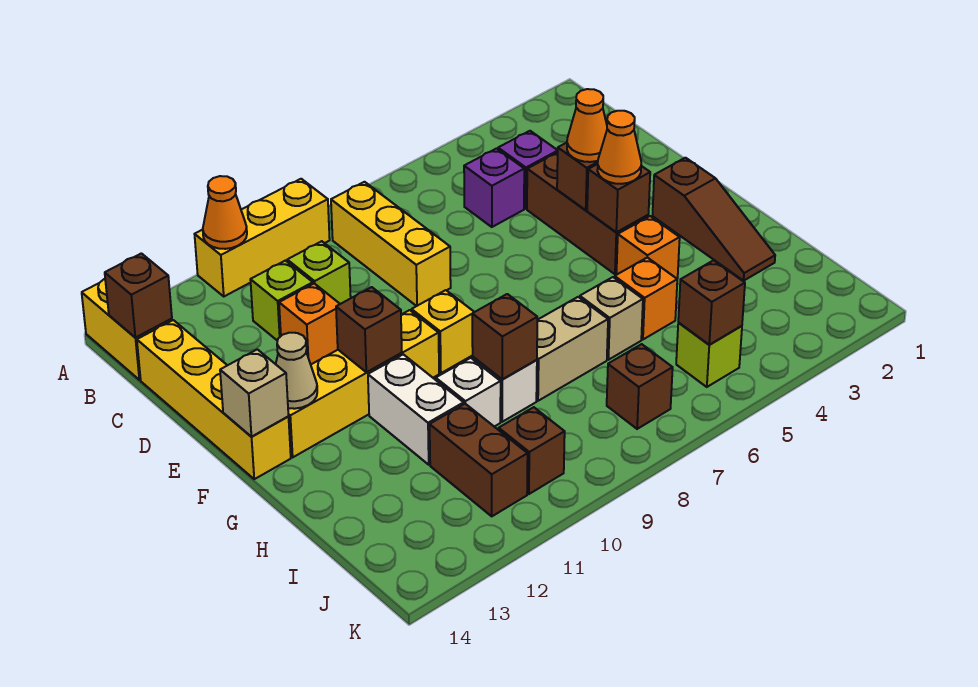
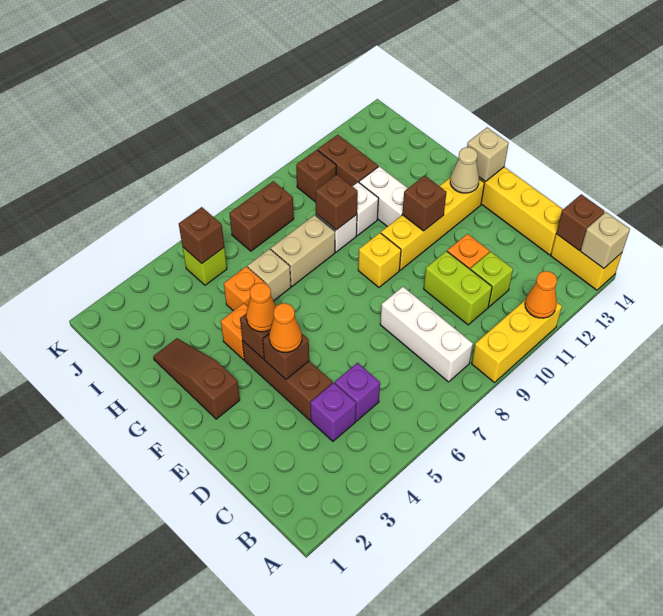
none -> tan 1x1 brick [580,212,630,269]
yellow 1x3 brick [331,182,451,306] -> white 1x3 brick [380,287,473,382]
lime 1x1 brick [287,241,351,304] -> lime 1x2 brick [424,251,492,325]
brown 1x1 brick [607,344,673,429] -> brown 1x2 brick [229,181,294,251]

